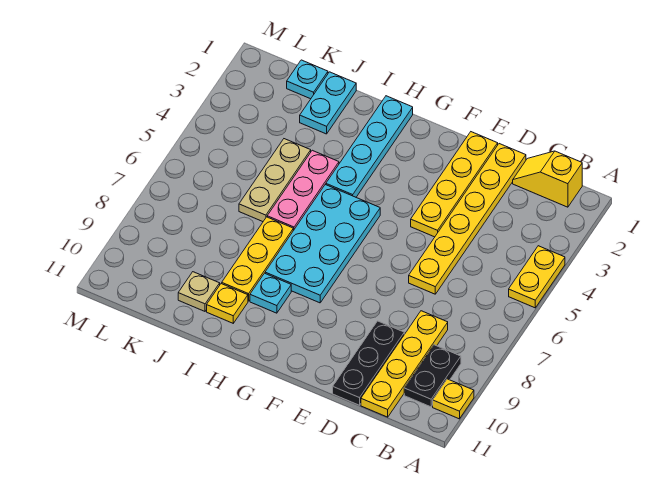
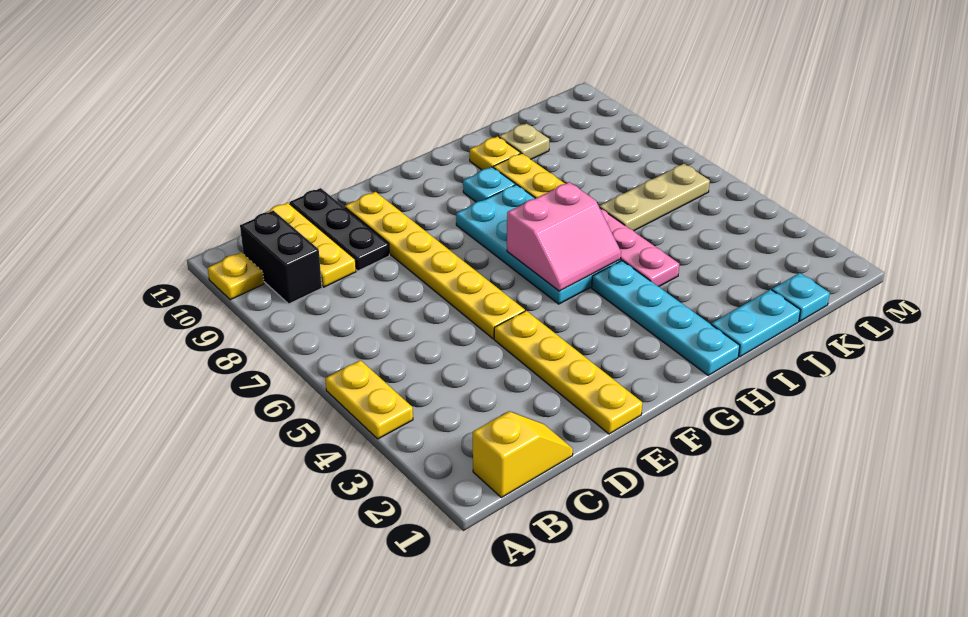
black 1x2 plate [404,345,461,407] -> black 1x2 brick [240,210,322,304]
yellow 1x4 plate [361,311,448,417] -> yellow 1x3 plate [266,203,356,287]
yellow 1x6 plate [409,144,526,294] -> yellow 1x6 plate moved to [345,192,525,339]
none -> pink 2x2 slope [507,182,621,291]
cyan 1x2 plate [300,72,356,134] -> cyan 1x2 plate turned to [711,290,800,357]
tan 1x3 plate [239,139,311,222] -> tan 1x3 plate turned to [599,164,710,231]

